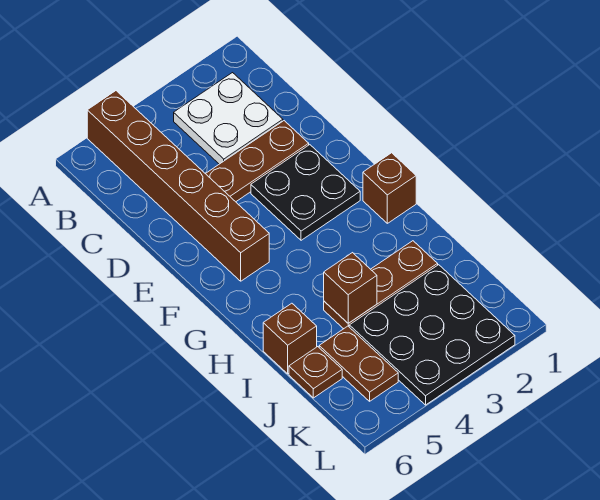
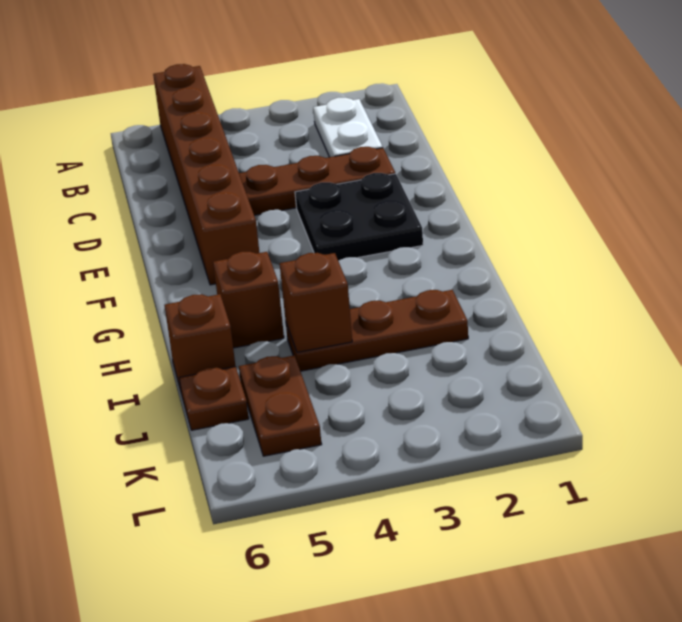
white 2x2 plate [174,73,283,164] -> white 1x2 plate [313,97,383,157]
brown 1x1 brick [363,153,416,223] -> brown 1x1 brick moved to [213,252,284,348]
black 3x3 plate [349,265,515,405] -> none

